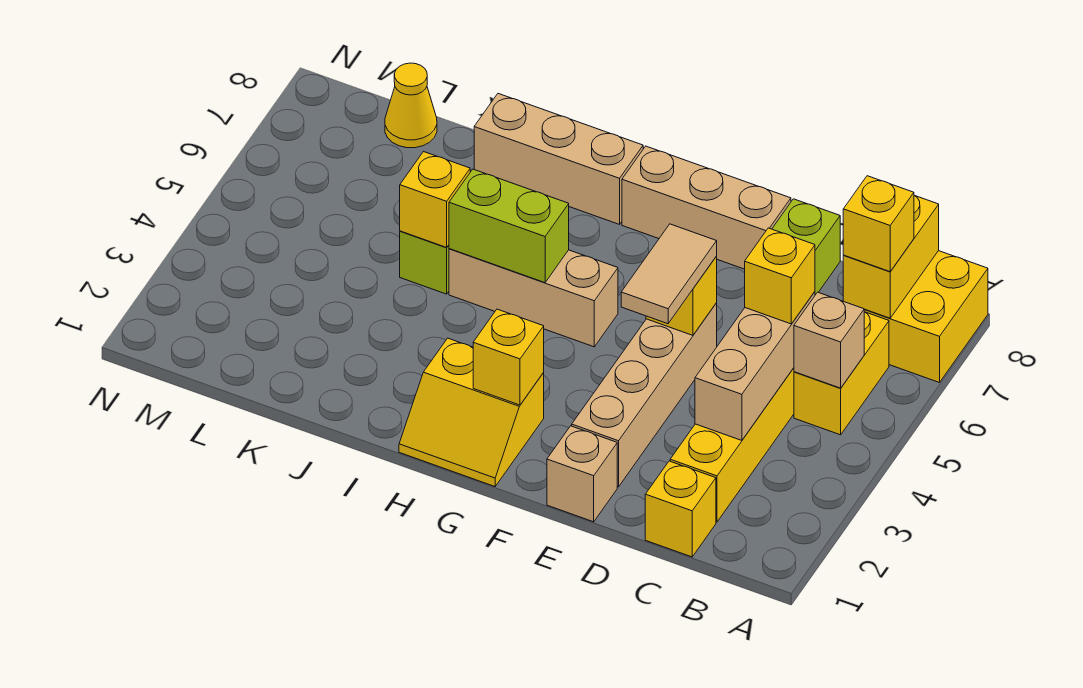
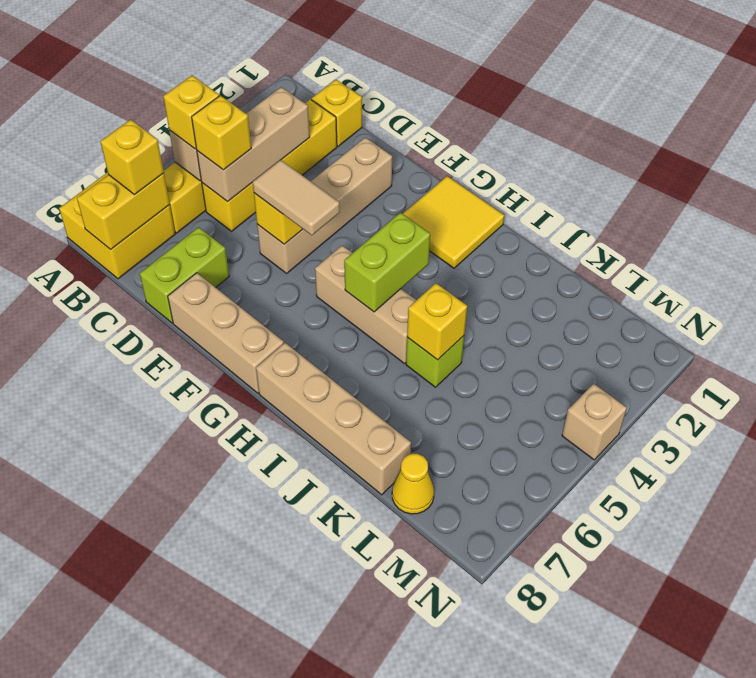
tan 1x1 brick [547,426,617,522] -> tan 1x1 brick moved to [562,384,627,460]
tan 1x2 tile [621,224,717,324] -> tan 1x2 tile turned to [252,160,340,235]
yellow 2x2 slope [399,338,544,487] -> yellow 2x2 tile [403,176,504,268]
yellow 1x1 brick [473,309,544,405] -> yellow 1x1 brick moved to [163,75,219,149]
lime 1x2 brick [449,169,569,283] -> lime 1x2 brick turned to [344,213,430,312]
tan 1x3 brick [474,94,643,224] -> tan 1x4 brick [256,343,411,495]

